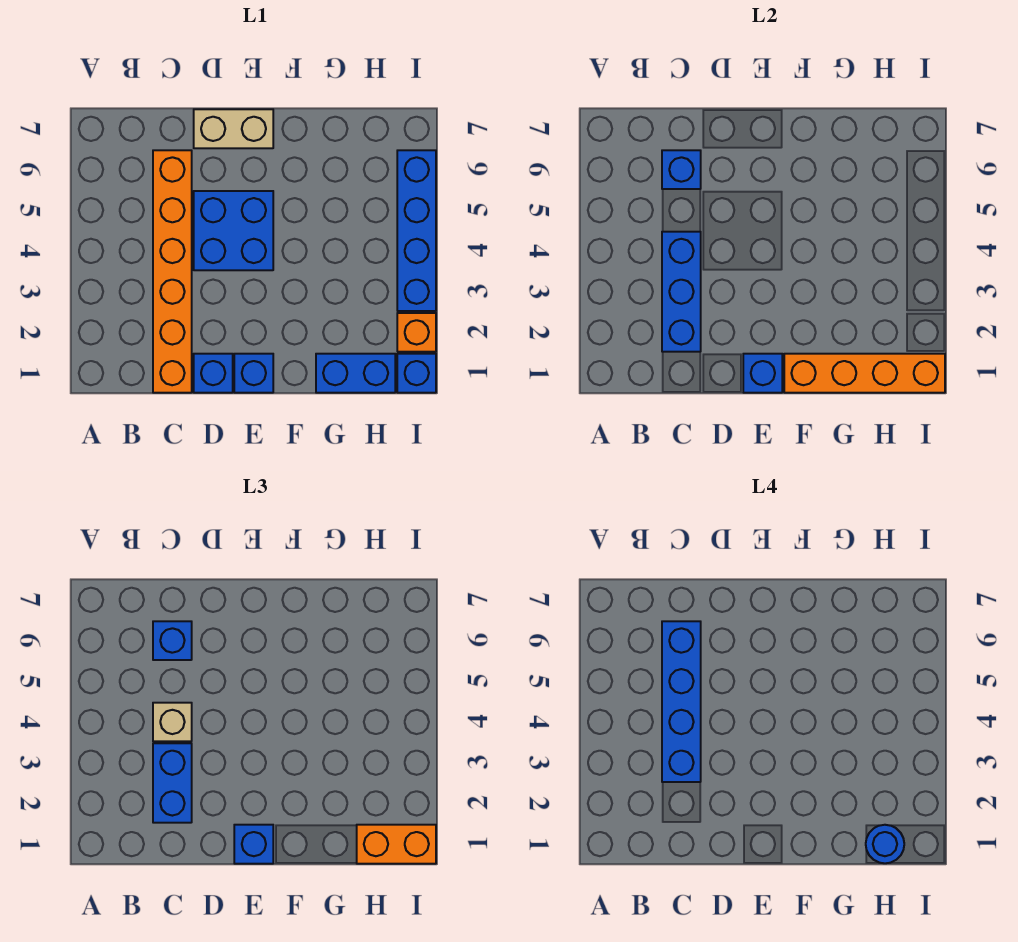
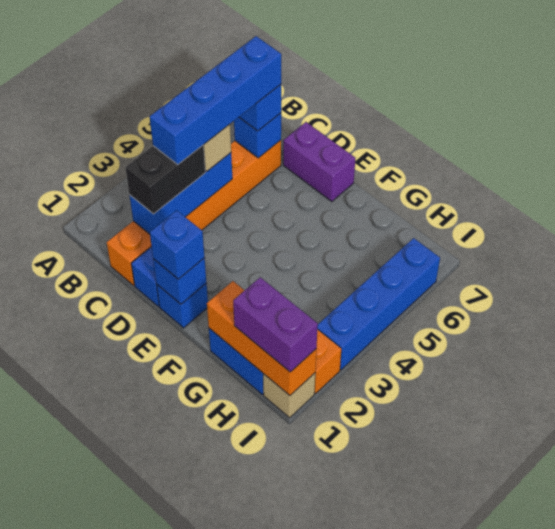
blue 1x2 brick [153,743,192,823] -> black 1x2 brick [125,145,205,214]
blue 2x2 brick [194,191,273,270] -> none
tan 1x2 brick [194,109,273,148] -> purple 1x2 brick [283,122,355,202]
orange 1x4 brick [784,354,945,393] -> orange 1x3 brick [207,281,316,395]
orange 1x2 brick [357,825,436,864] -> purple 1x2 brick [233,277,318,372]
blue 1x1 round brick [866,825,904,863] -> none
blue 1x1 brick [397,354,436,393] -> tan 1x1 brick [263,373,315,418]

